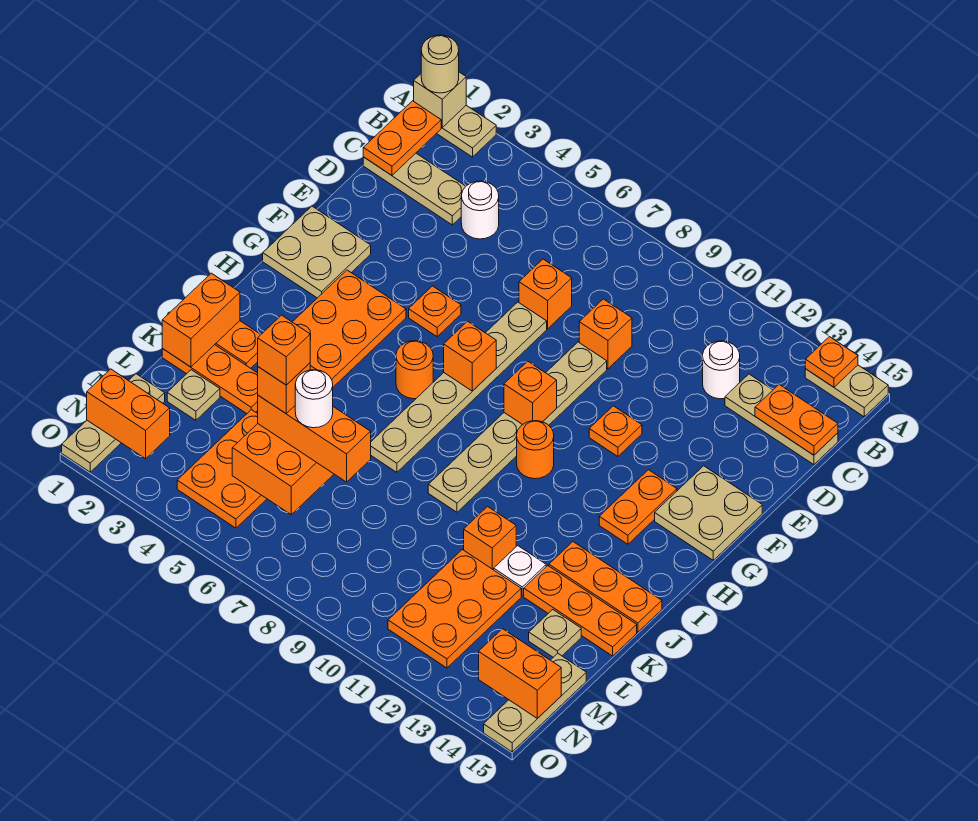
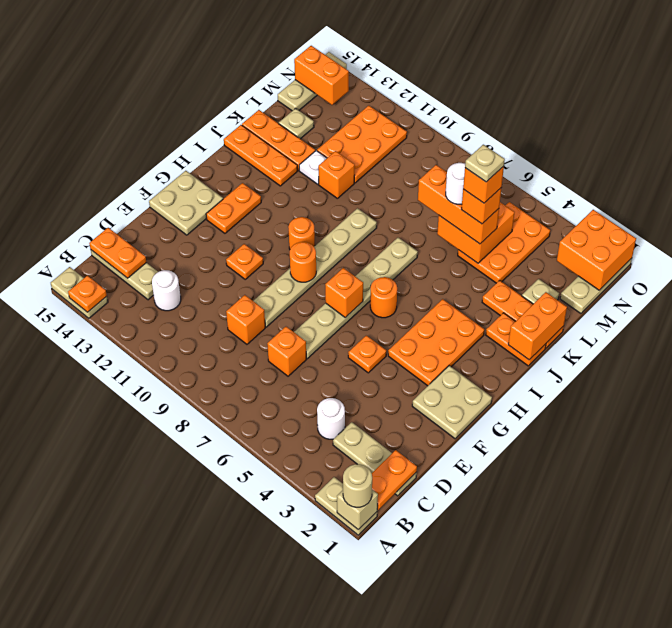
orange 1x1 brick [504,361,557,425] -> orange 1x1 round brick [290,242,316,282]
none -> tan 1x1 plate [465,145,505,182]
orange 1x2 brick [87,369,170,459] -> orange 2x2 brick [557,210,636,290]

